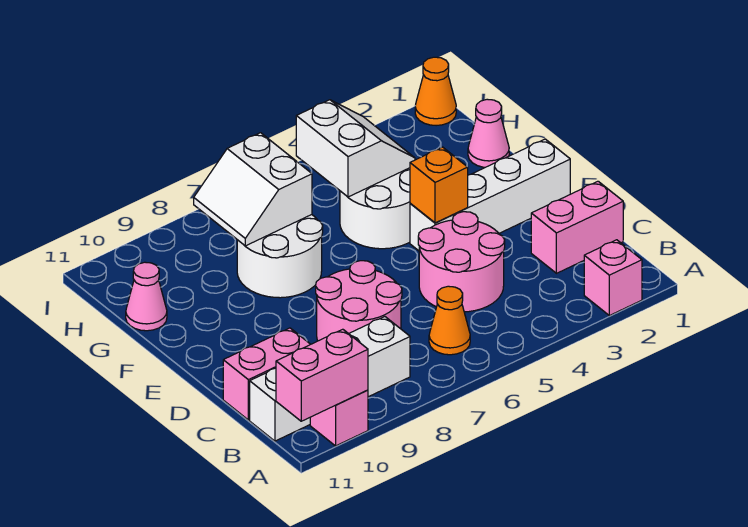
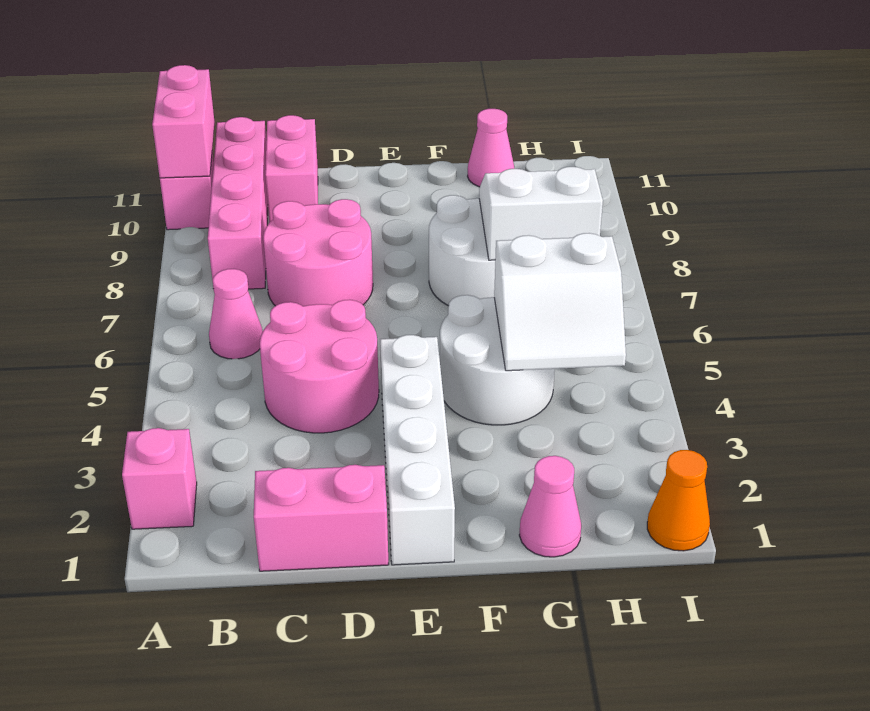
orange 1x1 cone [429,286,470,355] -> pink 1x1 cone [209,269,263,359]
white 1x4 brick [250,317,410,441] -> pink 1x4 brick [208,117,268,289]
pink 1x2 brick [531,181,623,273] -> pink 1x2 brick turned to [254,465,389,571]
orange 1x1 brick [410,147,468,223] -> none

